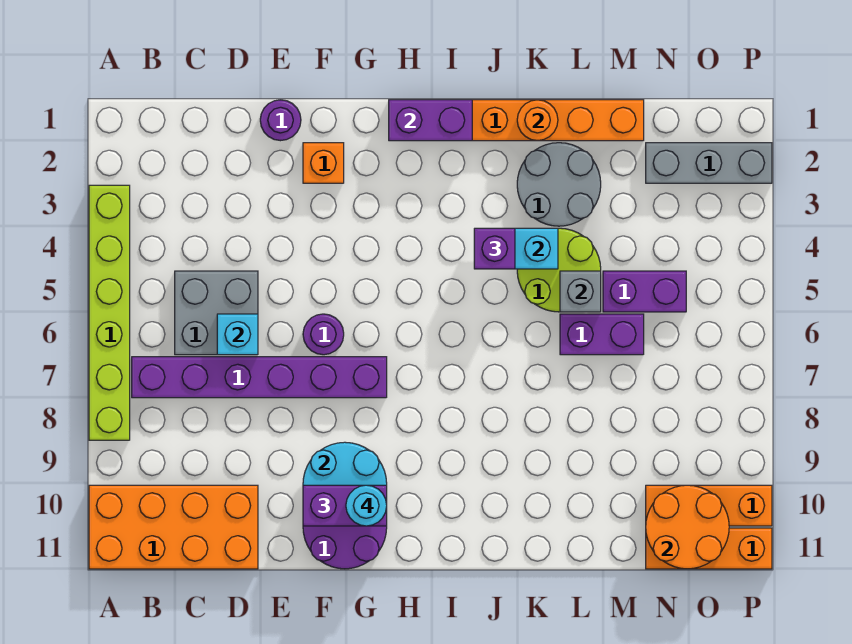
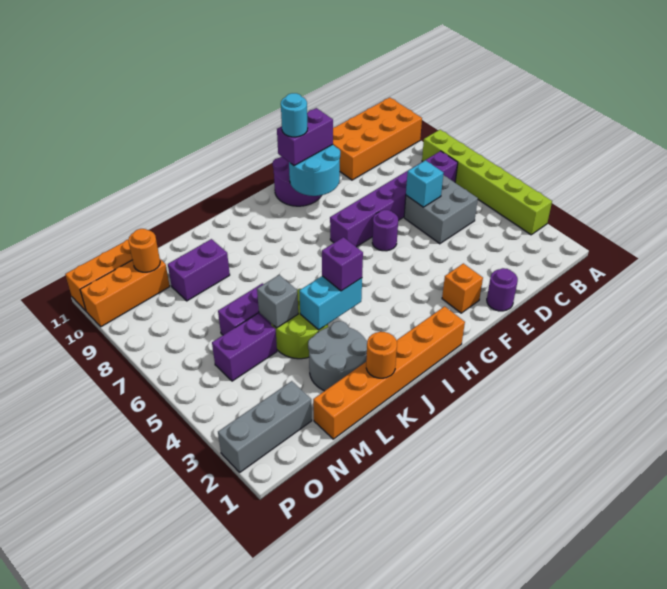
purple 1x2 brick [389,100,472,141] -> purple 1x2 brick moved to [168,239,230,301]
orange 2x2 round brick [646,485,729,569] -> orange 1x1 round brick [128,229,160,272]

